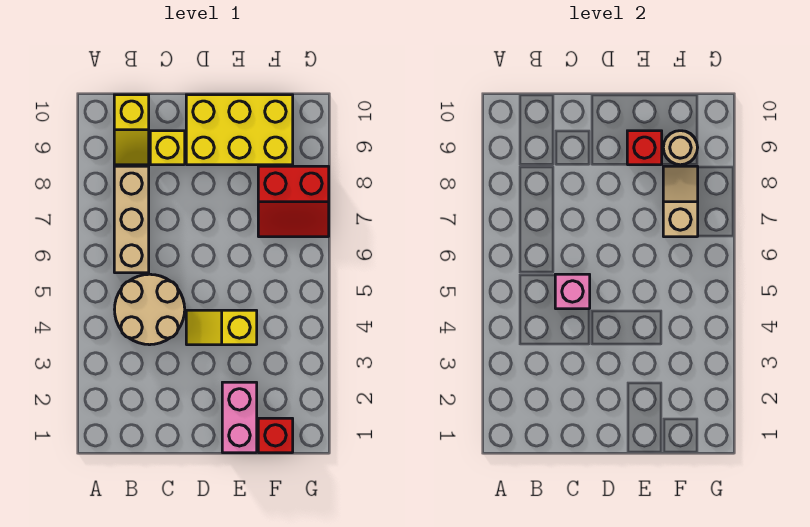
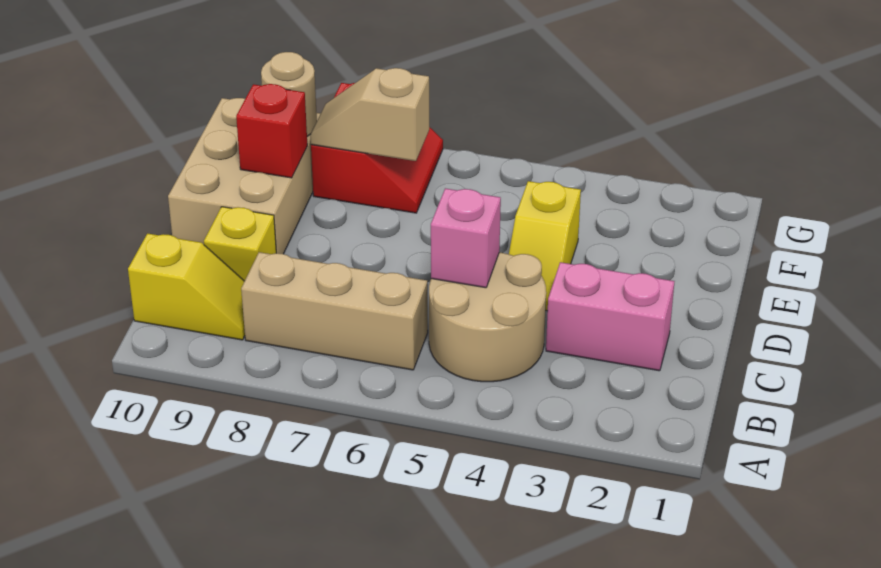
yellow 2x3 brick [186,95,293,165] -> tan 2x3 brick [168,98,321,254]
pink 1x2 brick [222,382,257,453] -> pink 1x2 brick moved to [546,262,675,371]
red 1x1 brick [258,418,293,453] -> none

